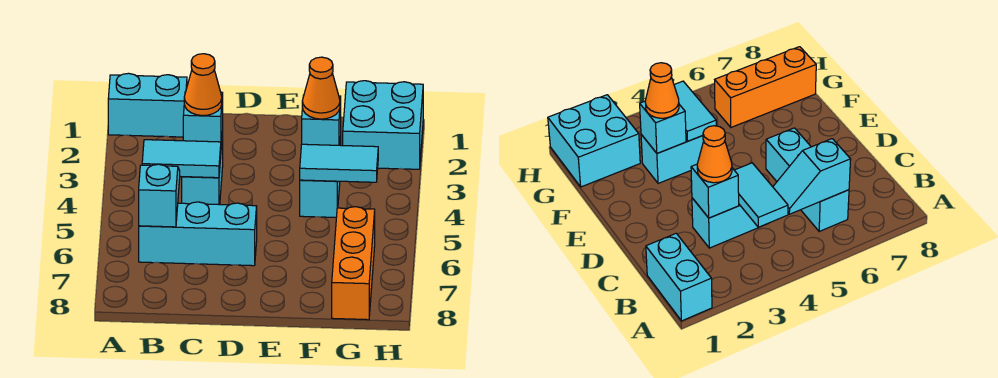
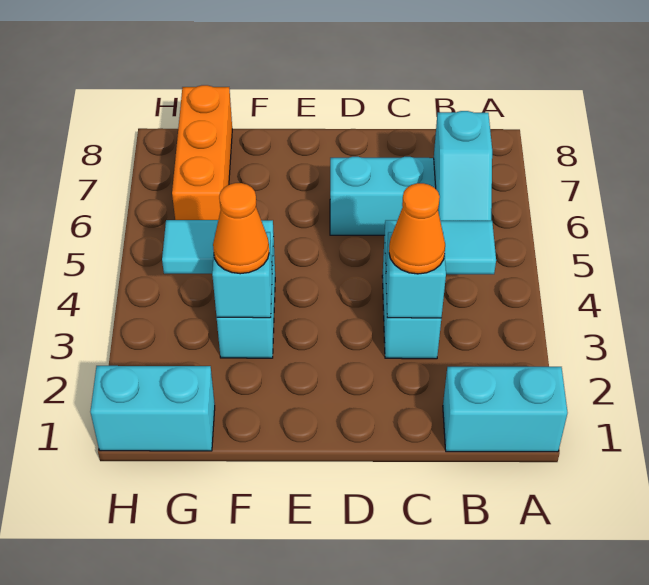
cyan 2x2 brick [343,81,423,169] -> cyan 1x2 brick [90,366,215,451]

